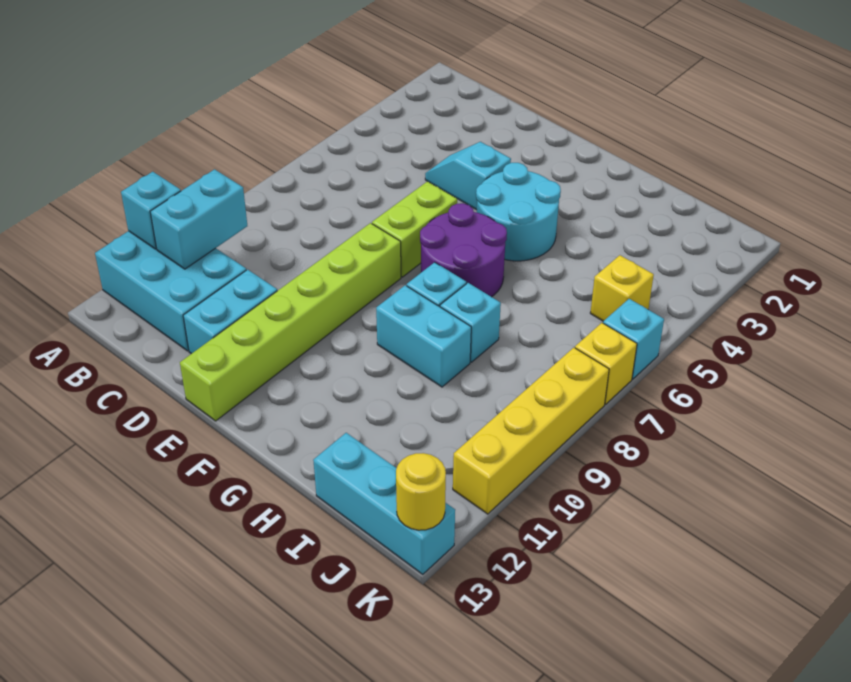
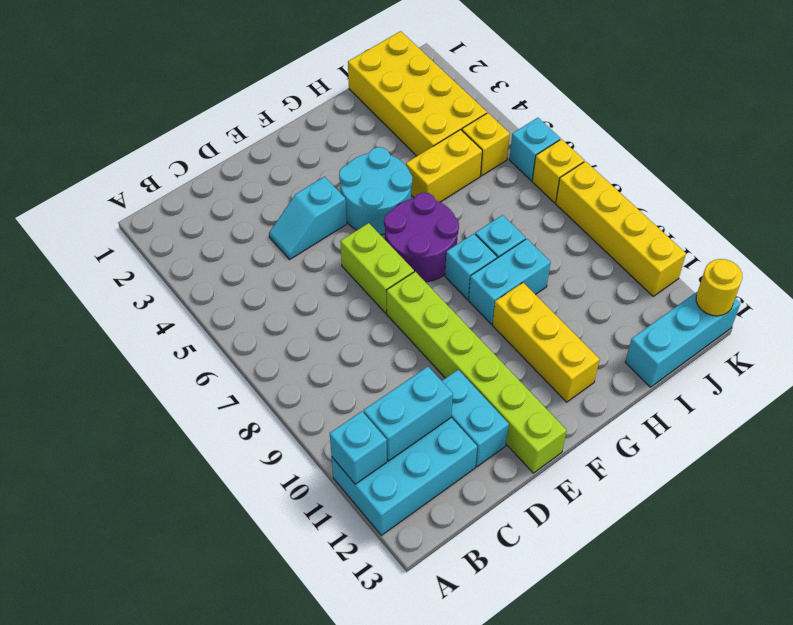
cyan 1x2 brick [150,169,247,269] -> cyan 1x2 brick turned to [364,367,453,461]
none -> yellow 1x3 brick [493,283,600,402]
none -> yellow 1x2 brick [406,130,482,202]
none -> yellow 2x4 brick [348,31,487,156]

